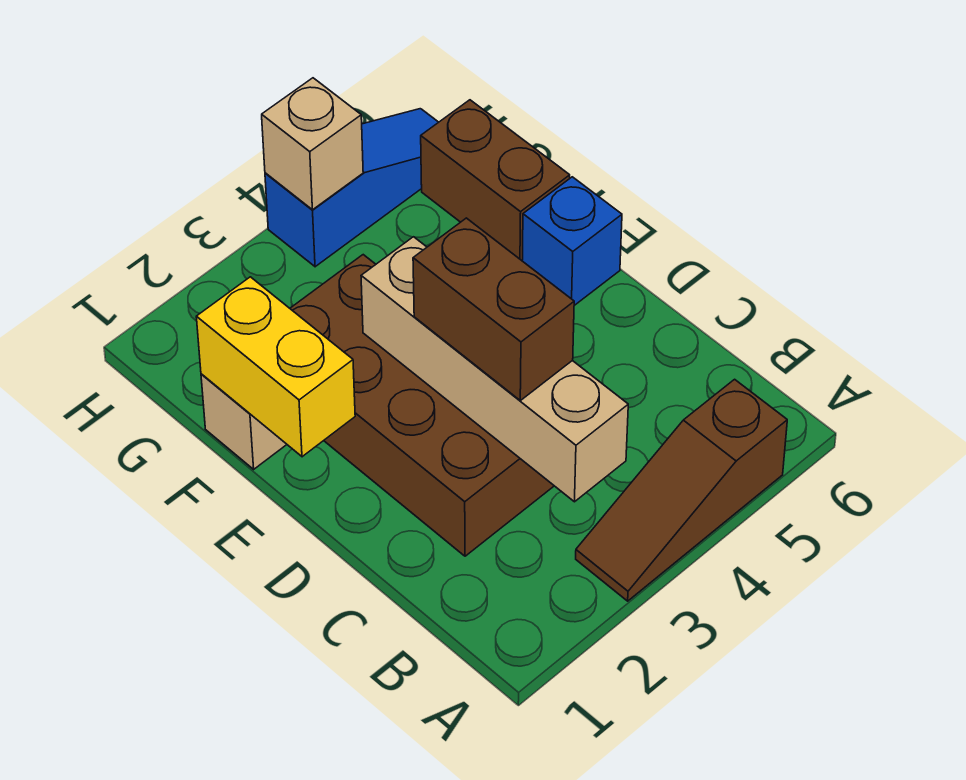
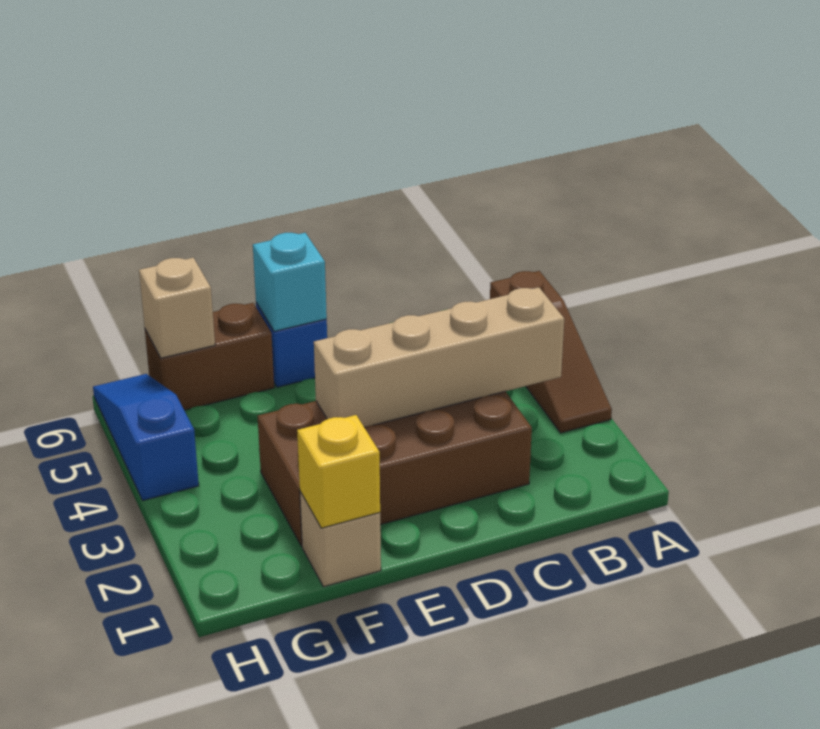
brown 1x2 brick [413,218,574,400] -> none
yellow 1x2 brick [196,277,355,457] -> yellow 1x1 brick [297,415,380,528]
none -> cyan 1x1 brick [253,233,327,331]
tan 1x1 brick [262,78,363,210] -> tan 1x1 brick moved to [139,258,215,358]

